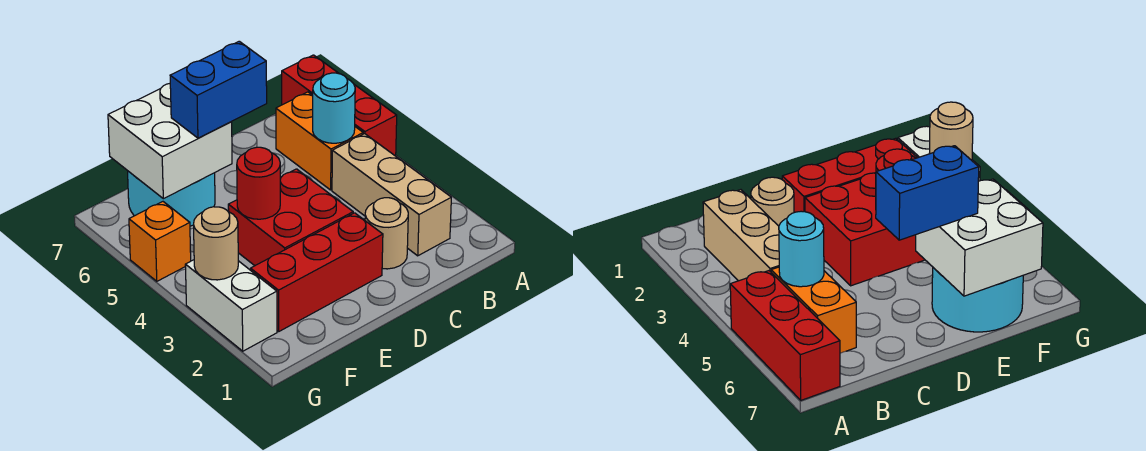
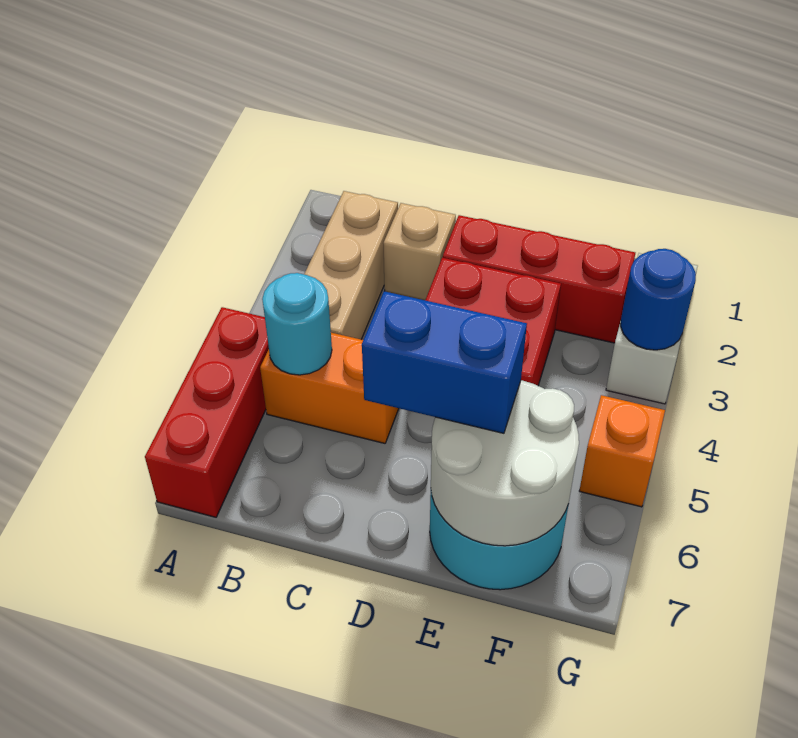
orange 1x2 brick [276,92,363,190] -> orange 1x2 brick turned to [260,333,399,443]
tan 1x1 round brick [365,198,408,269] -> tan 1x1 brick [383,203,456,300]
red 1x1 round brick [237,147,280,219] -> none
white 2x2 brick [108,84,232,199] -> white 2x2 round brick [431,380,579,546]
tan 1x1 round brick [194,207,238,280] -> blue 1x1 round brick [621,249,696,350]

